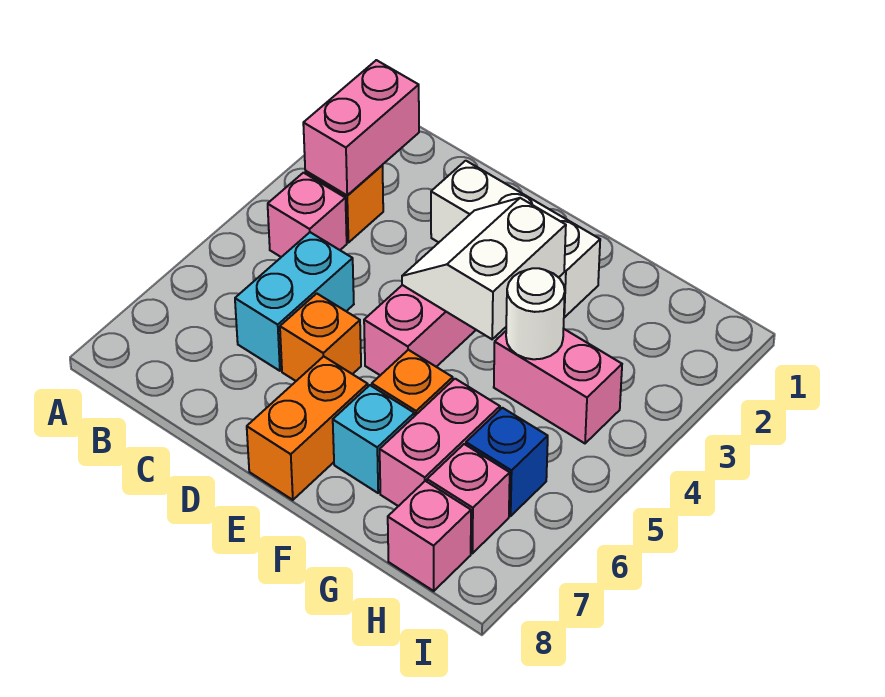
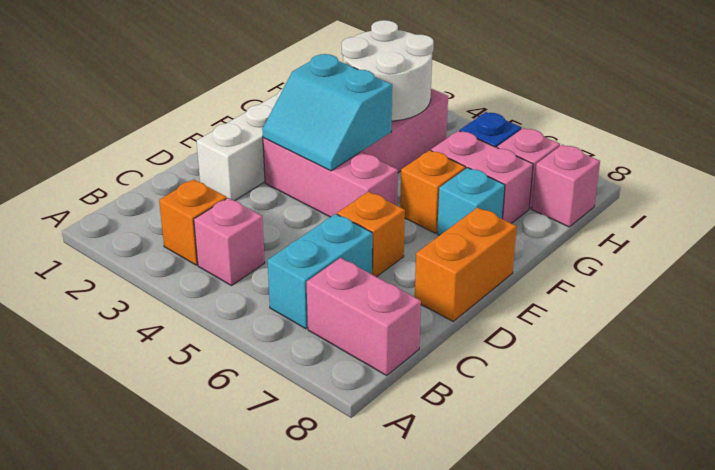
pink 1x2 brick [303,60,419,195] -> pink 1x2 brick moved to [307,258,421,375]
cyan 1x2 brick [235,232,354,371] -> cyan 1x2 brick turned to [267,214,372,329]
white 2x2 slope [402,198,566,339] -> cyan 2x2 slope [262,54,392,171]
orange 1x2 brick [247,356,368,500] -> orange 1x2 brick turned to [415,208,517,321]
white 1x1 round brick [506,268,565,359] -> white 2x2 round brick [342,20,434,121]

